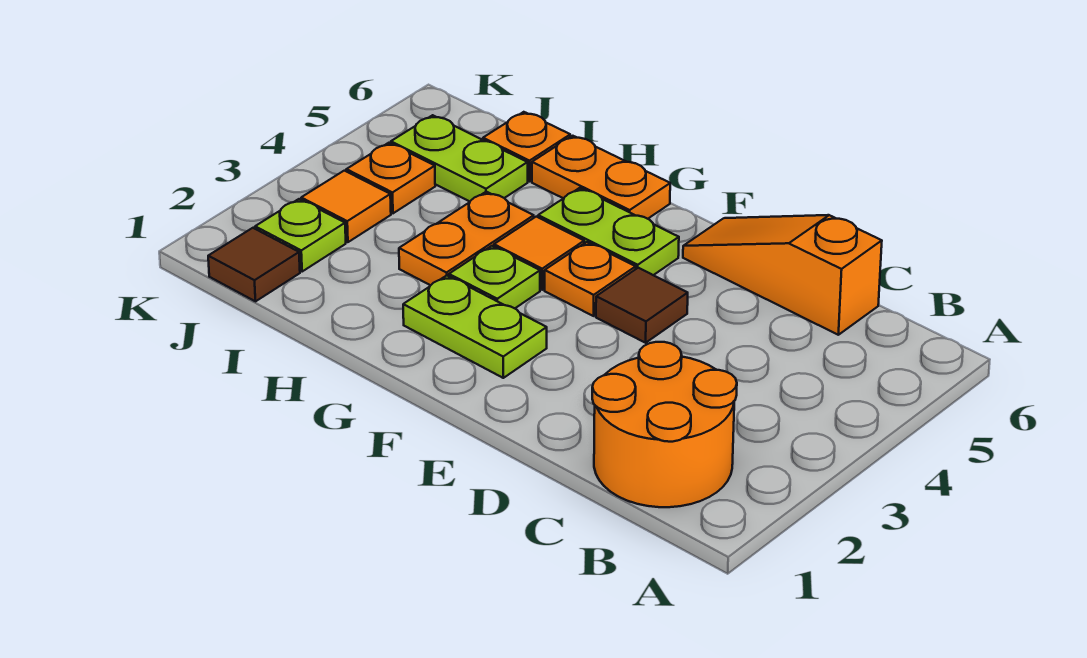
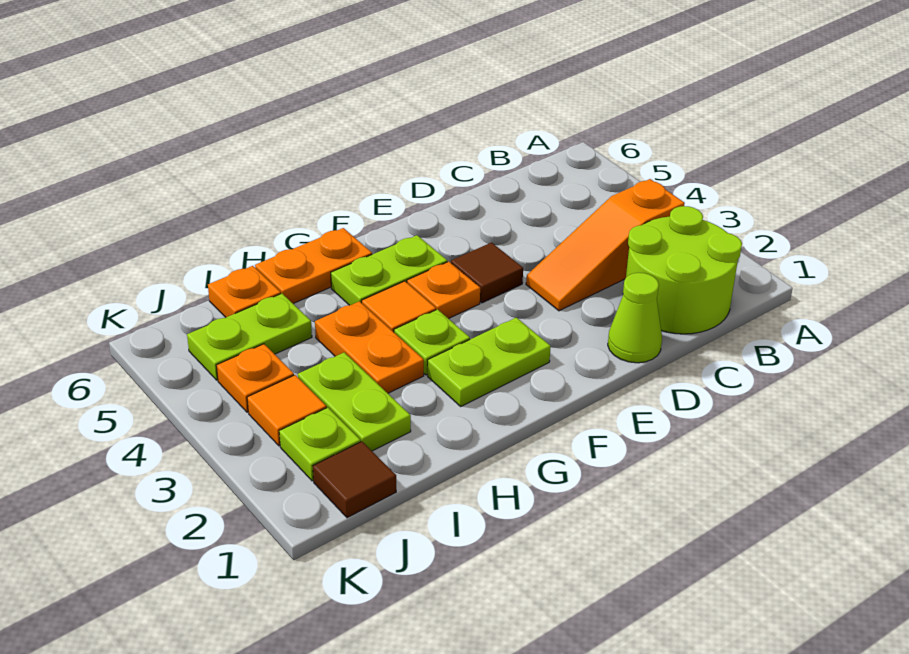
orange 2x2 round brick [592,342,737,507] -> lime 2x2 round brick [626,206,742,334]
orange 1x3 slope [683,215,882,335] -> orange 1x3 slope moved to [526,179,685,311]
none -> lime 1x1 cone [608,273,662,363]
none -> lime 1x2 plate [298,352,411,451]

